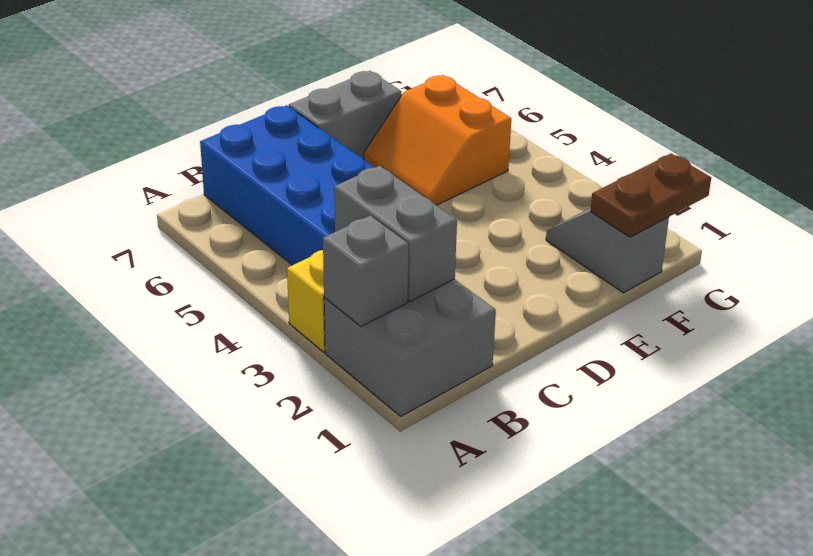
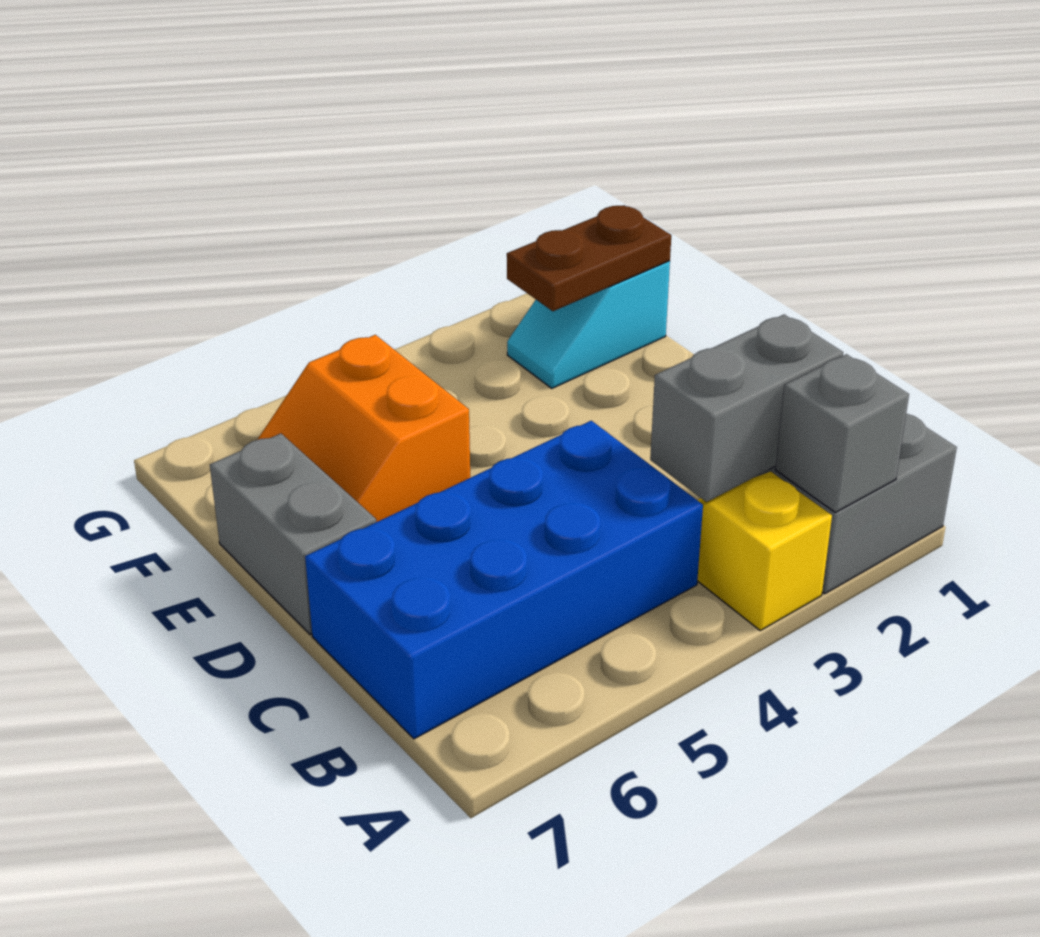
orange 2x2 slope [364,75,511,205] -> orange 2x2 slope turned to [258,335,470,522]
grey 1x2 slope [546,208,669,293] -> cyan 1x2 slope [507,261,670,388]
brown 1x2 plate [590,154,711,237] -> brown 1x2 plate turned to [507,205,671,311]

